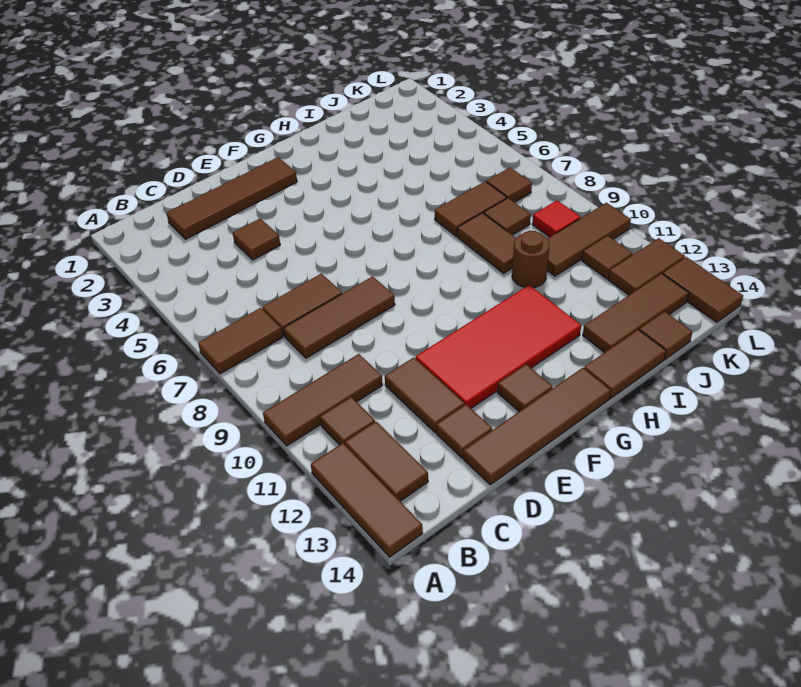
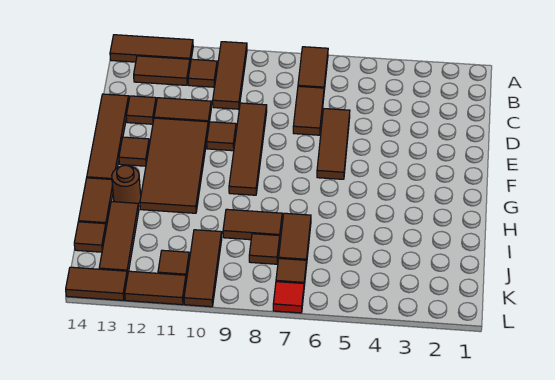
brown 1x4 tile [166,157,297,239] -> brown 1x4 tile moved to [229,103,267,195]
brown 1x3 tile [284,276,395,358] -> brown 1x3 tile moved to [317,109,350,179]
brown 1x1 tile [233,218,280,260] -> brown 1x1 tile moved to [207,122,236,151]
red 2x4 tile [416,285,581,408] -> brown 2x4 tile [140,118,208,213]
brown 1x1 round brick [512,231,549,288] -> brown 1x1 round brick moved to [112,165,141,203]
red 1x1 tile [532,200,581,237] -> red 1x1 tile moved to [273,282,304,313]
brown 1x2 tile [608,238,685,295] -> brown 1x2 tile turned to [125,271,186,305]

